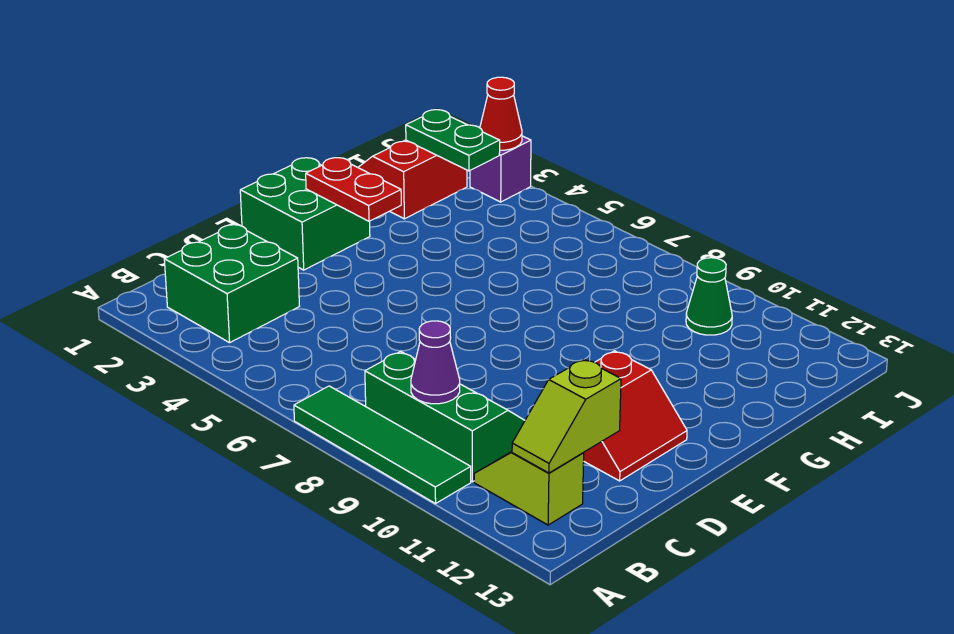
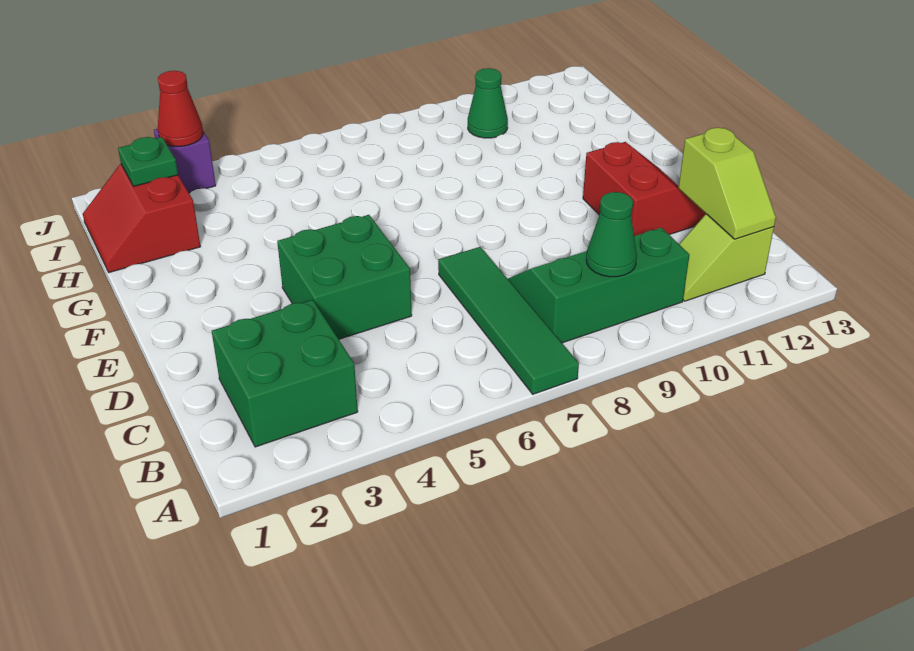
green 1x4 tile [294,386,471,504] -> green 1x4 tile turned to [438,247,579,394]
purple 1x1 cone [411,321,460,404] -> green 1x1 cone [586,192,637,277]
green 2x2 brick [240,158,370,270] -> green 2x2 brick moved to [277,215,412,339]
red 1x2 plate [306,158,401,221] -> none
green 1x2 plate [406,110,500,171] -> green 1x1 plate [118,137,178,186]

